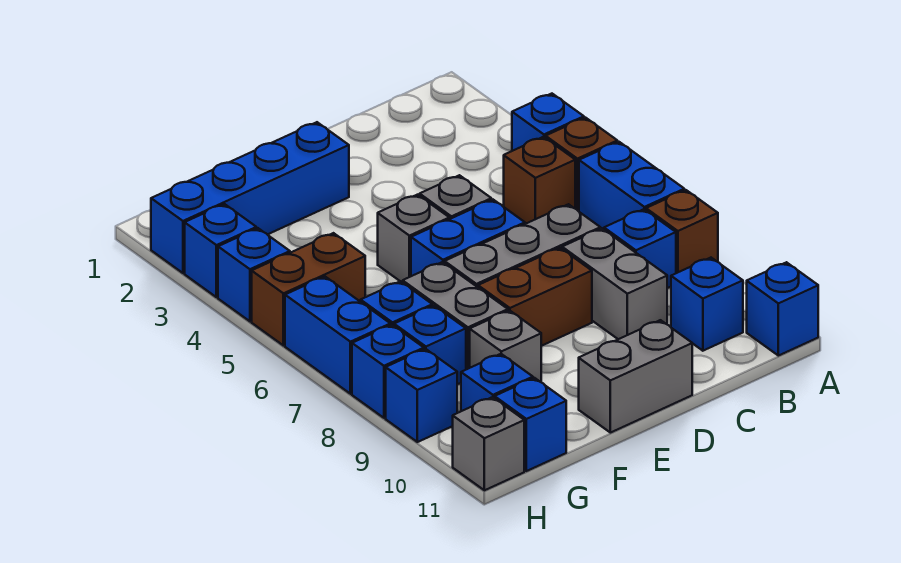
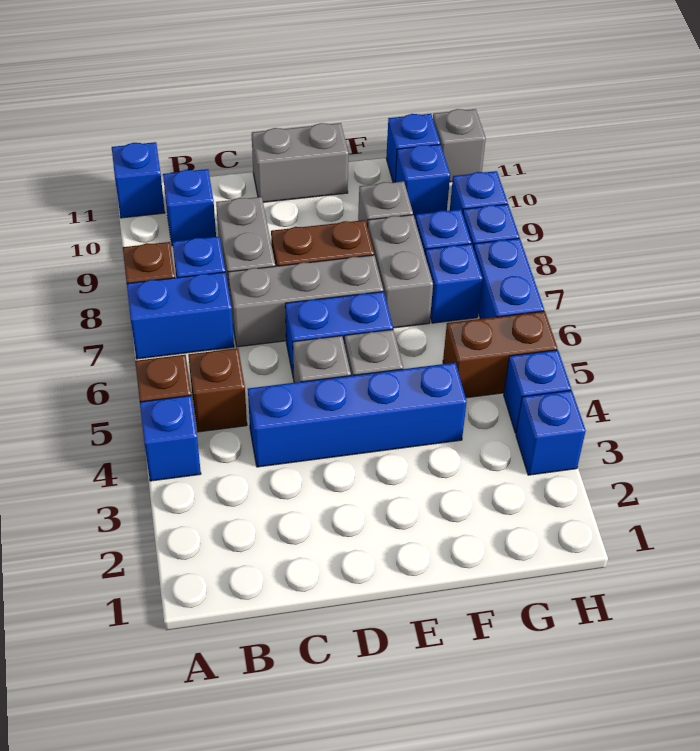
blue 1x2 brick [579,142,684,229] -> blue 1x2 brick turned to [127,272,234,359]
blue 1x4 brick [151,122,349,273] -> blue 1x4 brick moved to [248,363,467,467]

